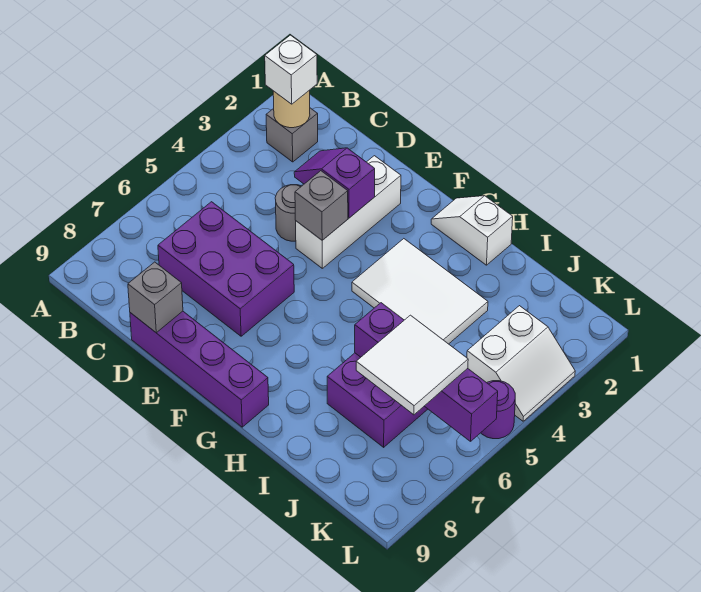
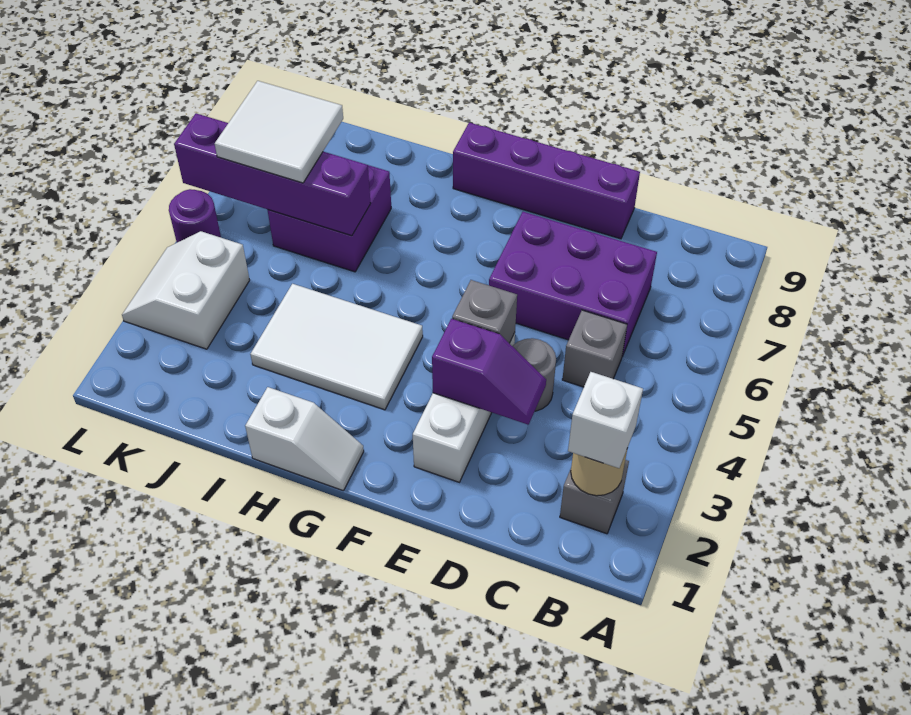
grey 1x1 brick [128,262,183,333] -> grey 1x1 brick moved to [562,310,627,387]

